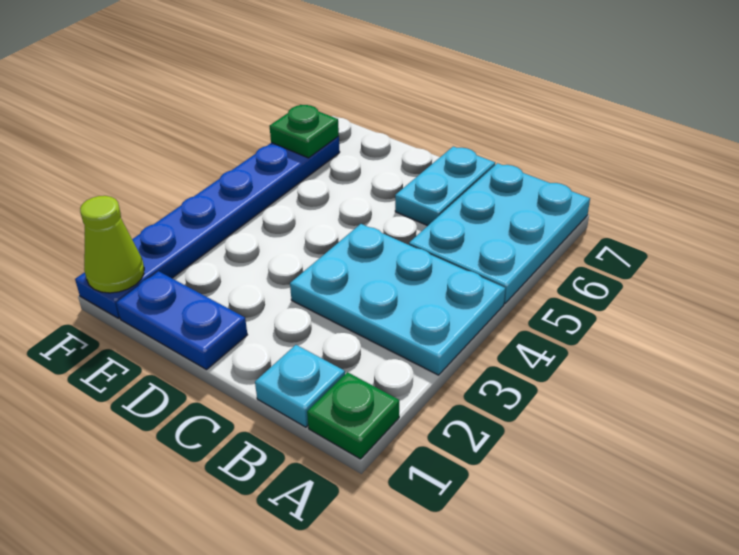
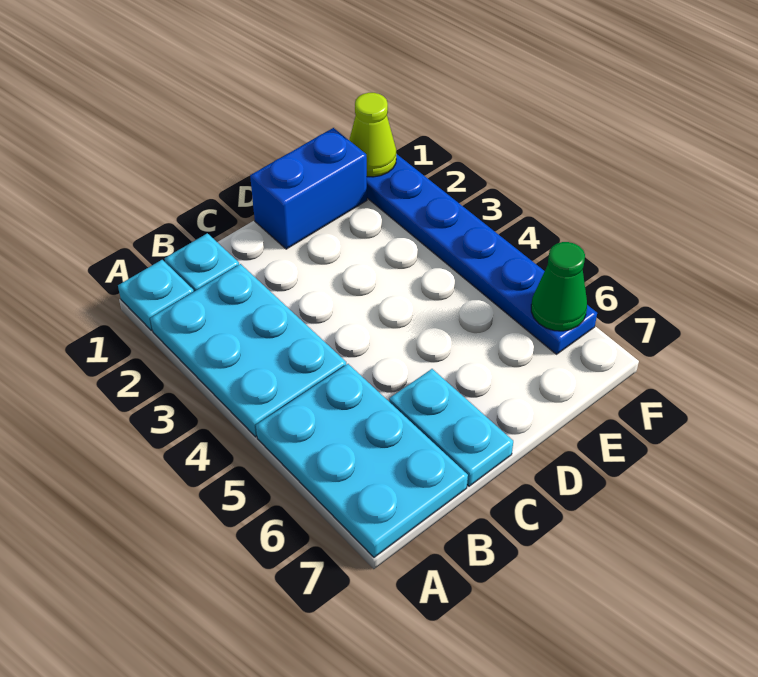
green 1x1 plate [307,372,399,459] -> cyan 1x1 plate [118,260,194,331]
cyan 2x3 plate [290,224,505,375] -> cyan 2x3 plate turned to [150,264,346,437]
blue 1x2 plate [116,271,247,370] -> blue 1x2 brick [250,128,367,249]
green 1x1 plate [270,105,339,158] -> green 1x1 cone [531,242,587,331]

